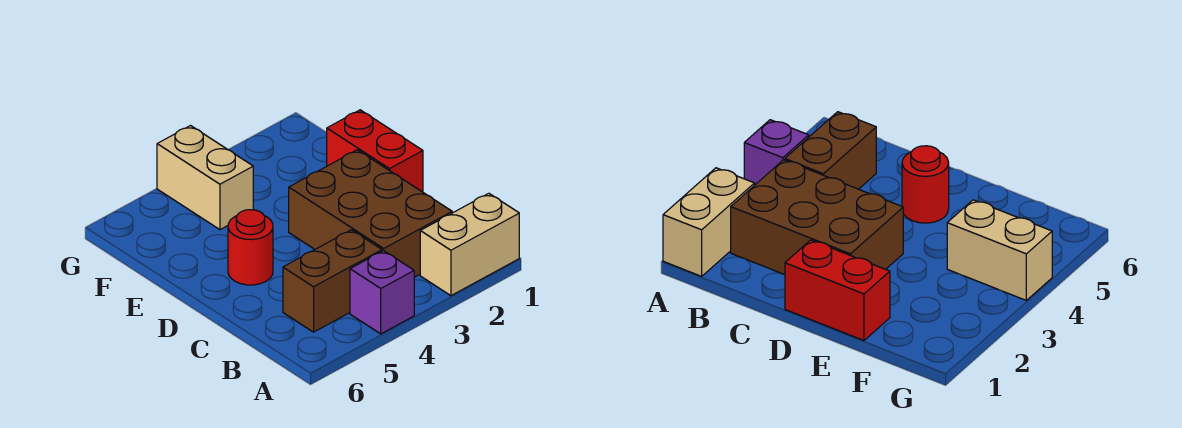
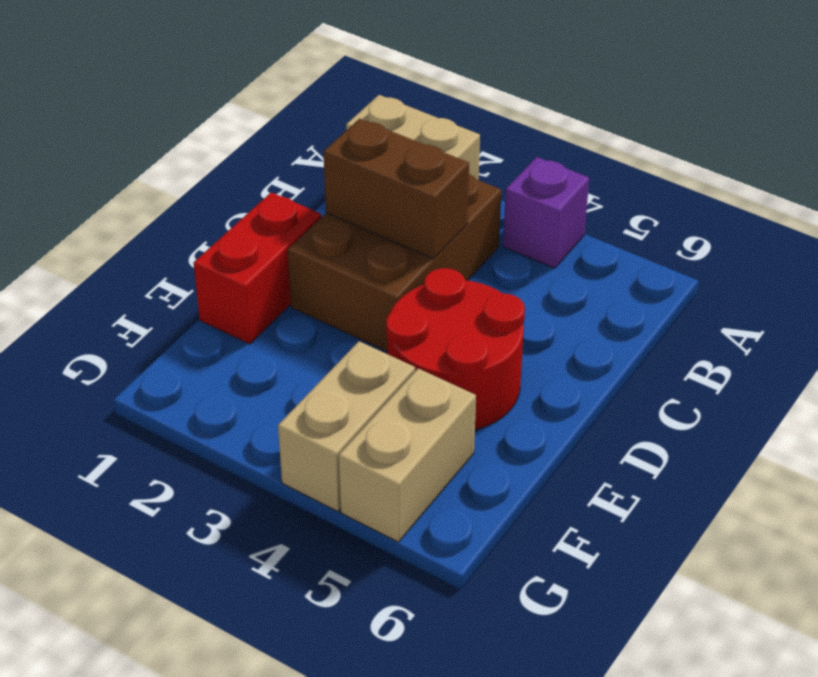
brown 1x2 brick [283,230,382,332] -> brown 1x2 brick moved to [323,119,469,259]
red 1x1 round brick [228,210,273,285] -> red 2x2 round brick [386,268,525,430]
none -> tan 1x2 brick [339,369,476,542]

